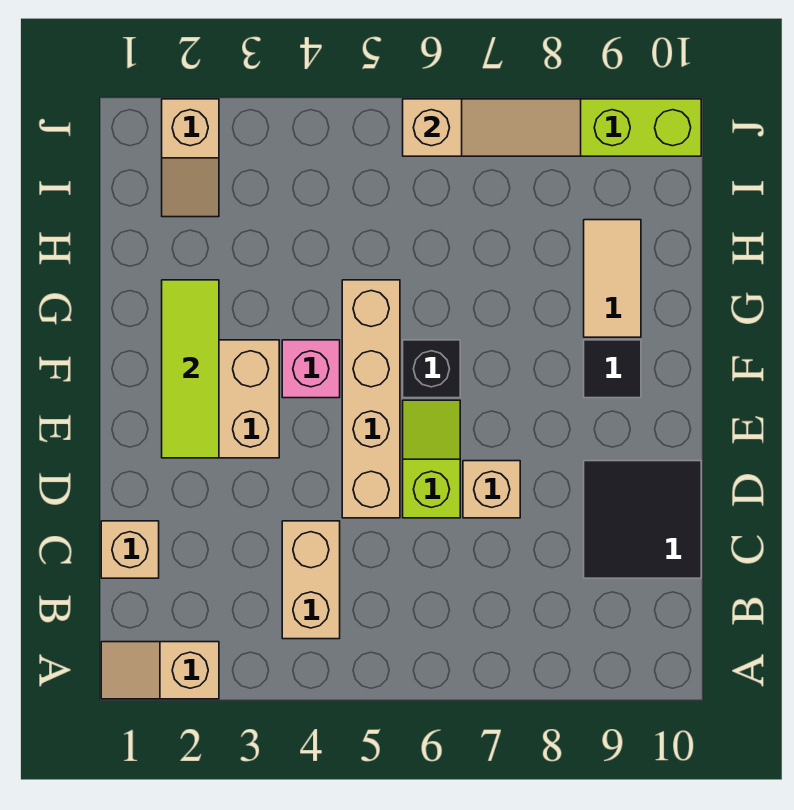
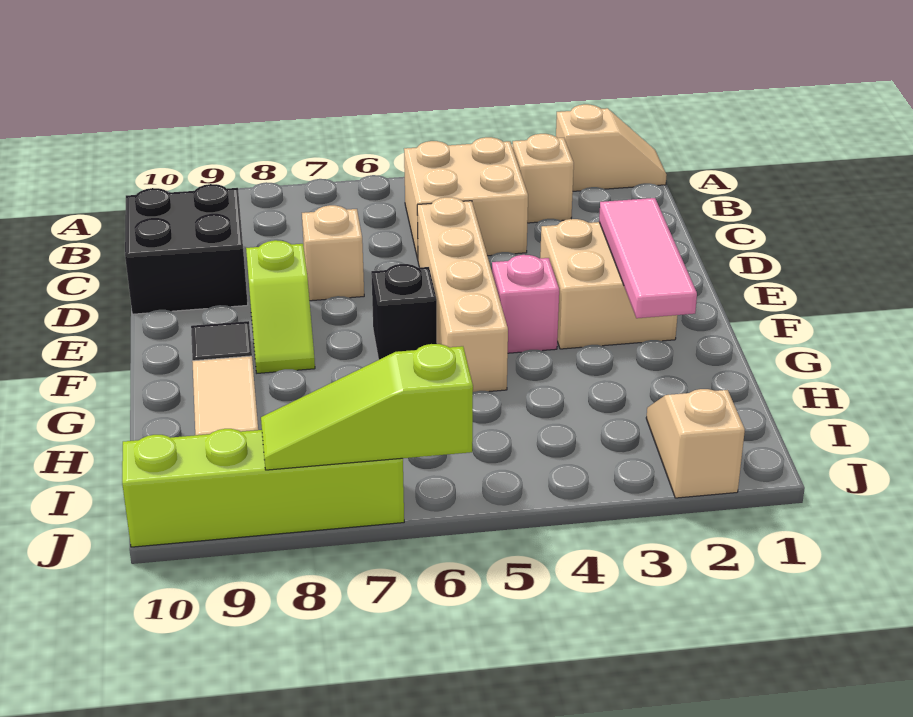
tan 1x2 brick [282,521,340,639] -> tan 2x2 brick [404,137,528,259]
tan 1x1 brick [101,521,159,578] -> tan 1x1 brick moved to [513,134,574,223]
black 2x2 tile [584,461,701,578] -> black 2x2 brick [125,184,248,314]
lime 1x2 slope [403,400,460,518] -> lime 1x2 slope moved to [246,240,315,373]
lime 1x3 tile [162,280,219,458] -> pink 1x3 tile [599,198,697,318]
tan 1x3 slope [403,99,581,156] -> lime 1x3 slope [261,344,473,470]

